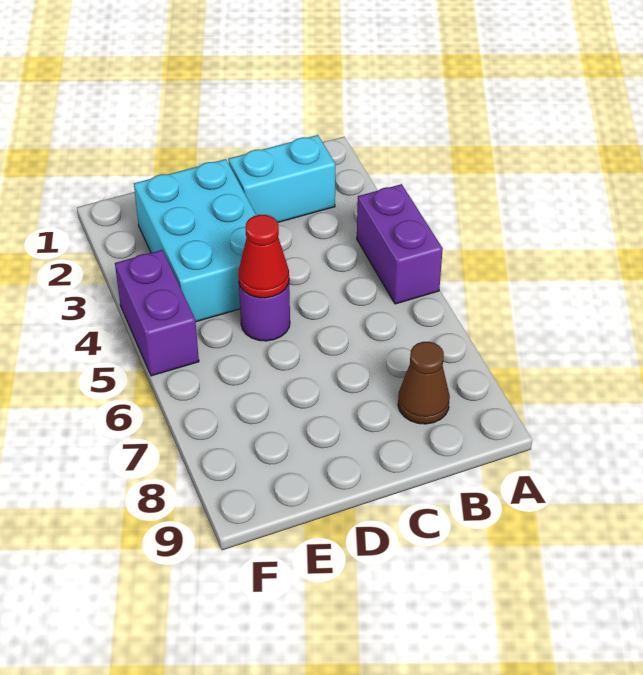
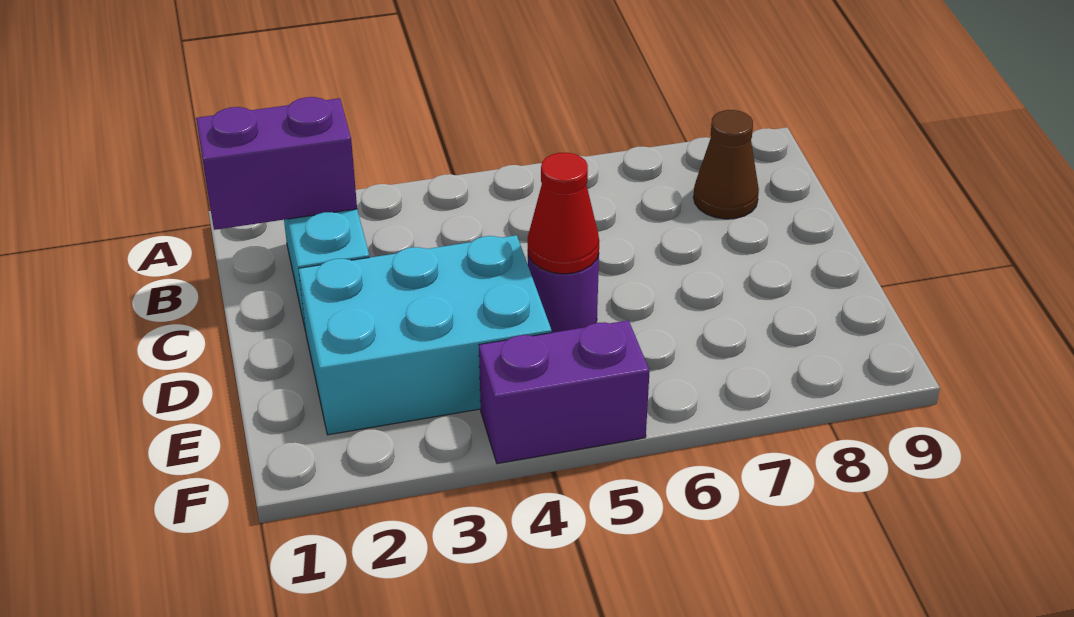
purple 1x2 brick [357,184,443,304] -> purple 1x2 brick moved to [196,97,357,230]

